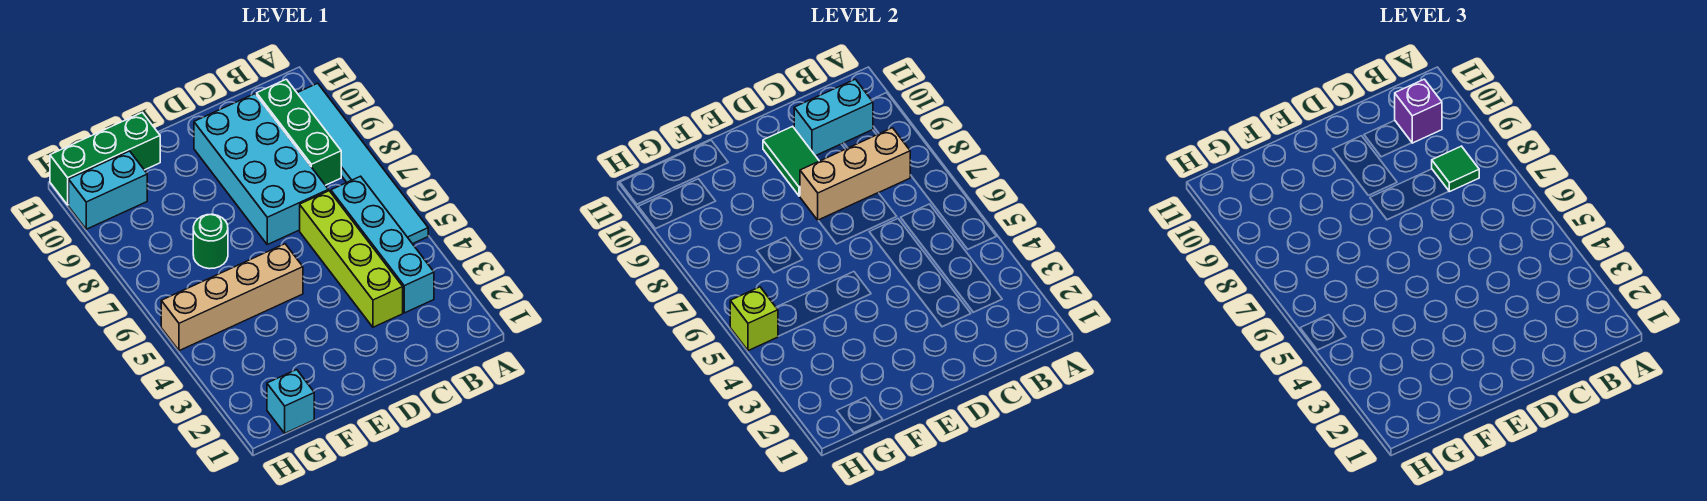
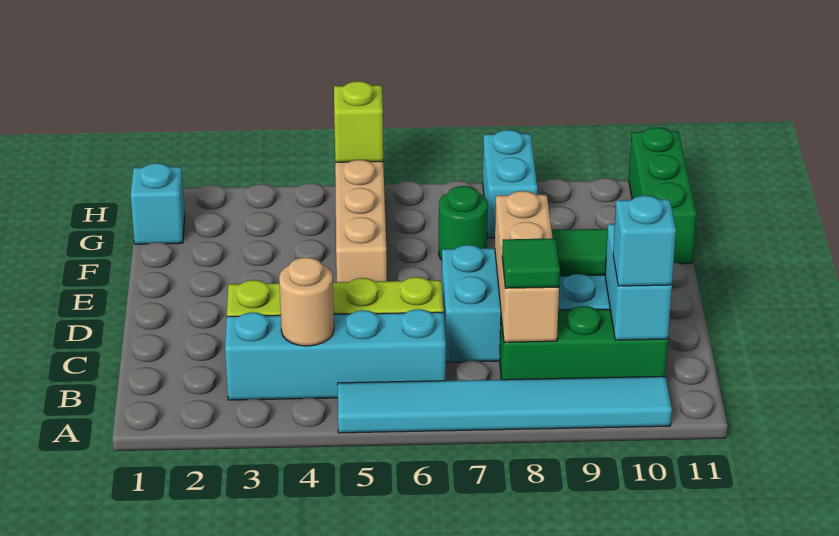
none -> tan 1x1 round brick [279,257,334,346]
purple 1x1 brick [1395,79,1442,143] -> cyan 1x1 brick [613,195,676,286]
cyan 1x2 brick [69,151,147,229] -> cyan 1x2 brick moved to [483,130,537,238]

